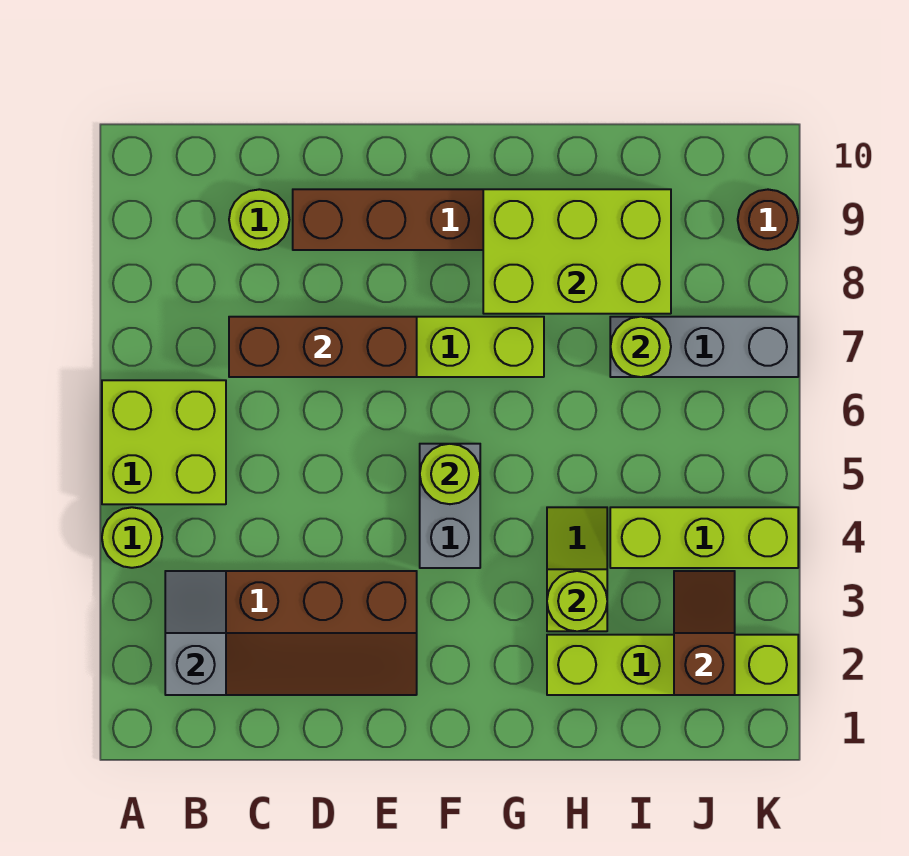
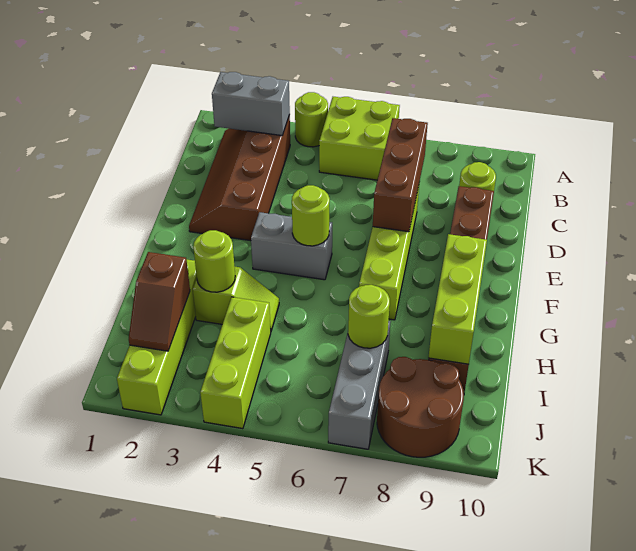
grey 1x2 slope [165,571,226,695] -> grey 1x2 brick [212,72,290,136]
lime 2x3 brick [483,189,671,314] -> lime 1x3 brick [428,234,487,364]
brown 1x2 slope [674,571,735,695] -> brown 1x2 slope turned to [129,252,190,351]
brown 1x1 round brick [738,190,798,250] -> brown 2x2 round brick [377,357,464,457]

